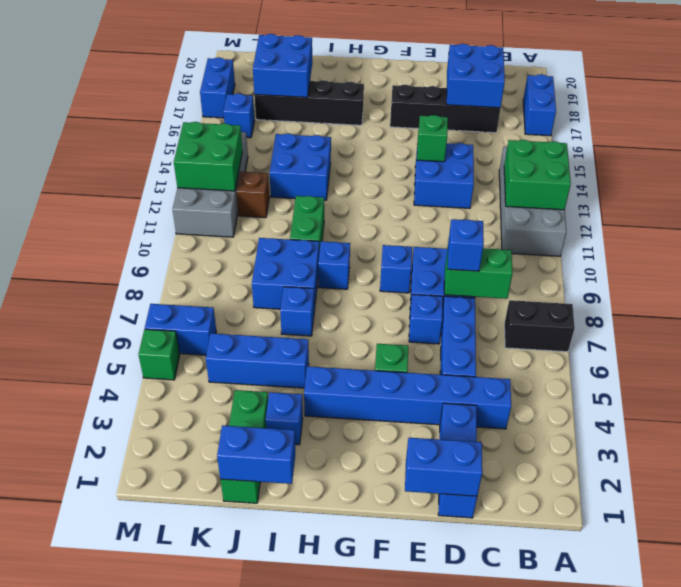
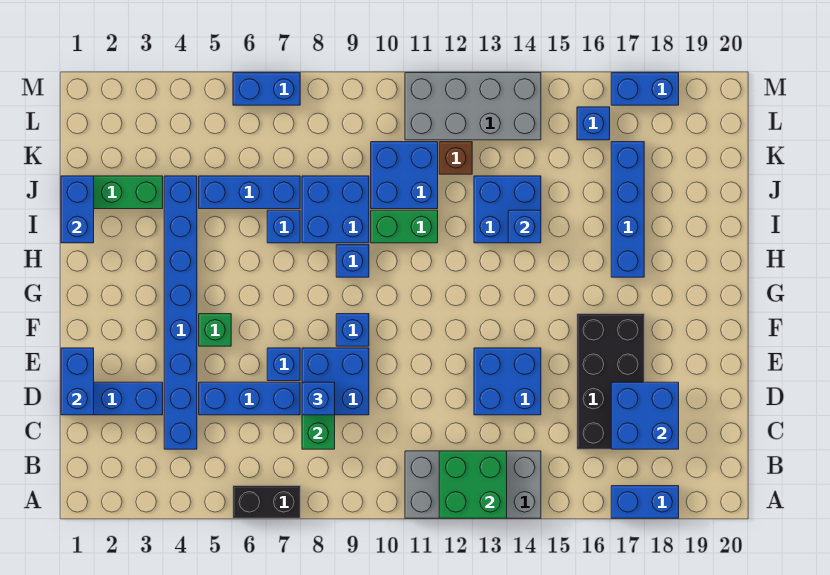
black 1x2 brick [504,300,575,352] -> black 1x2 brick turned to [233,486,300,518]
blue 1x6 brick [304,366,511,429] -> blue 1x8 brick [164,176,197,449]
black 1x4 brick [390,85,501,133] -> black 2x4 brick [577,314,644,449]
green 1x1 brick [417,115,448,162] -> none
black 1x4 brick [254,80,364,125] -> blue 1x4 brick [611,142,644,277]
blue 1x1 brick [266,392,303,445] -> blue 1x1 brick moved to [508,210,541,243]
blue 1x3 brick [206,333,309,388] -> blue 1x3 brick turned to [199,176,300,209]
blue 2x2 brick [253,34,312,97] -> blue 2x2 brick moved to [371,142,438,209]
blue 1x2 brick [145,304,216,355] -> blue 1x2 brick turned to [233,73,300,105]
green 2x2 brick [174,122,242,191] -> none
green 1x1 brick [138,329,180,380] -> none

